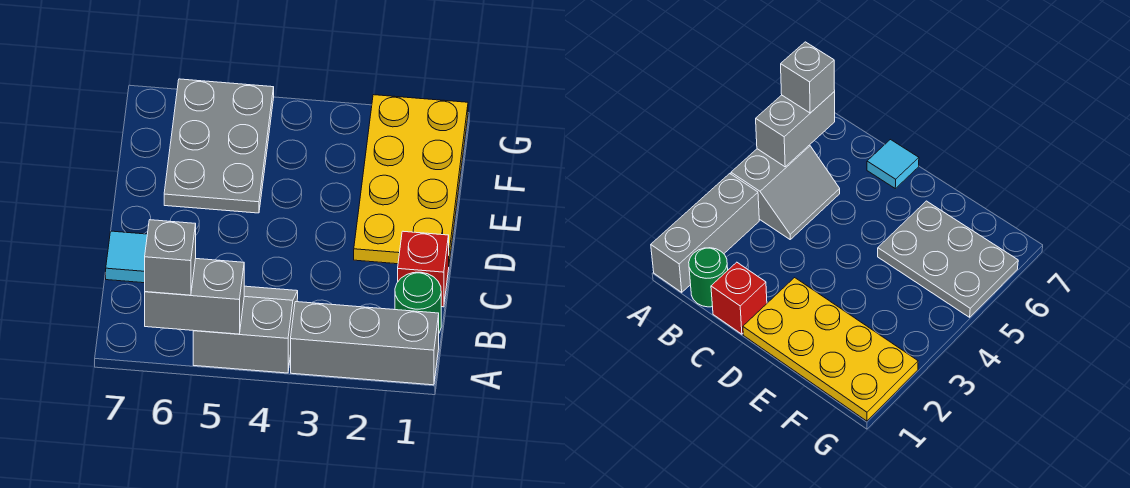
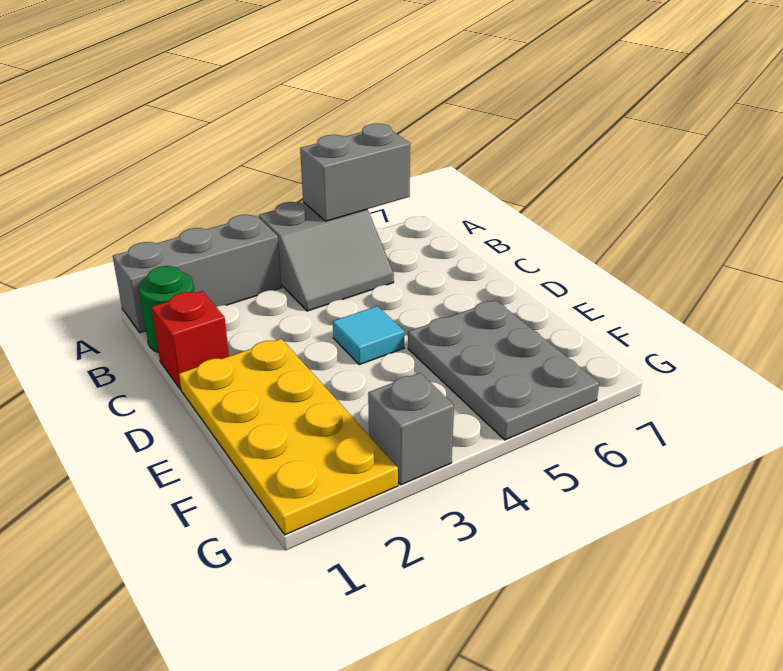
grey 1x1 brick [145,220,196,295] -> grey 1x1 brick moved to [368,373,454,485]
cyan 1x1 tile [106,231,147,283] -> cyan 1x1 tile moved to [333,306,404,365]

